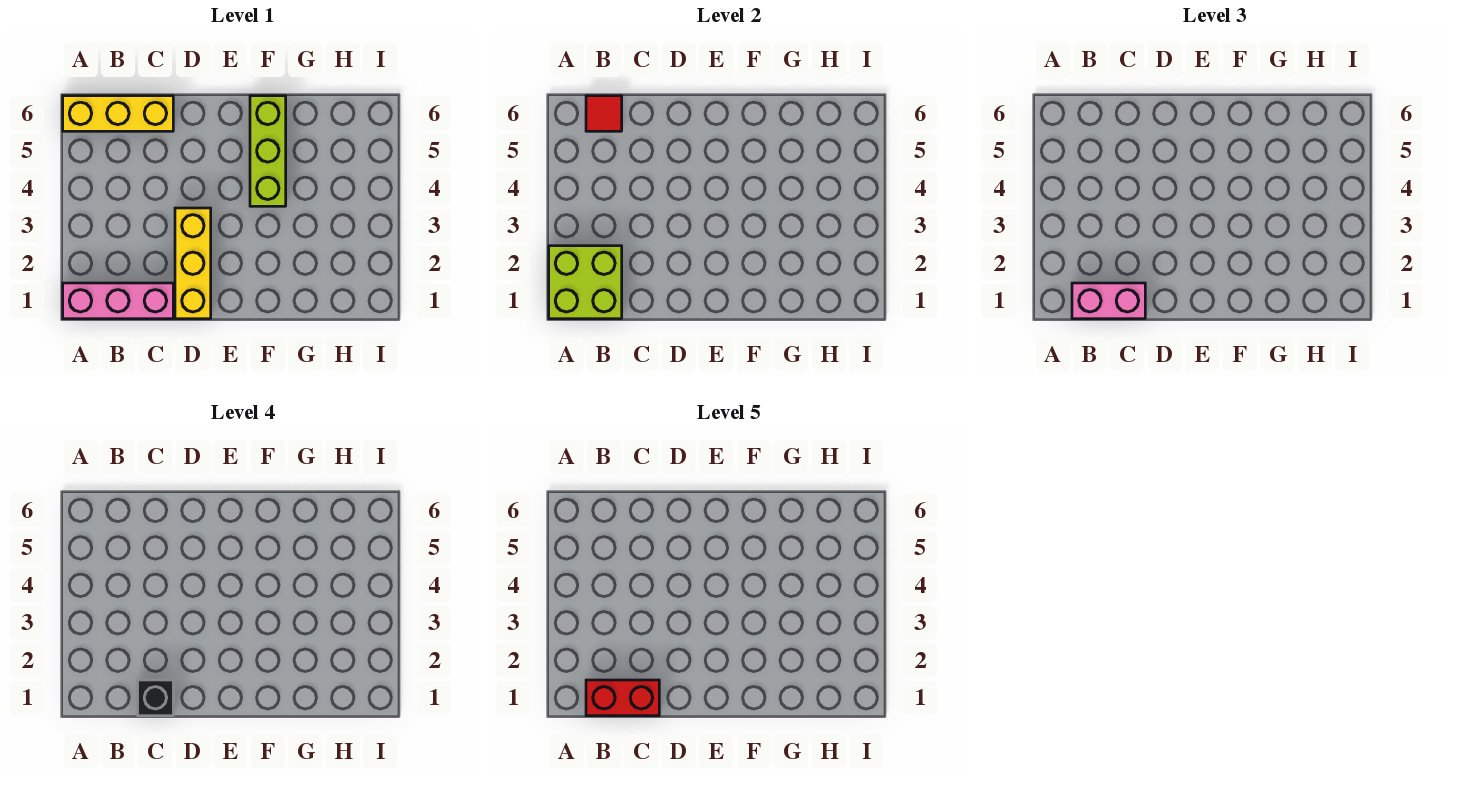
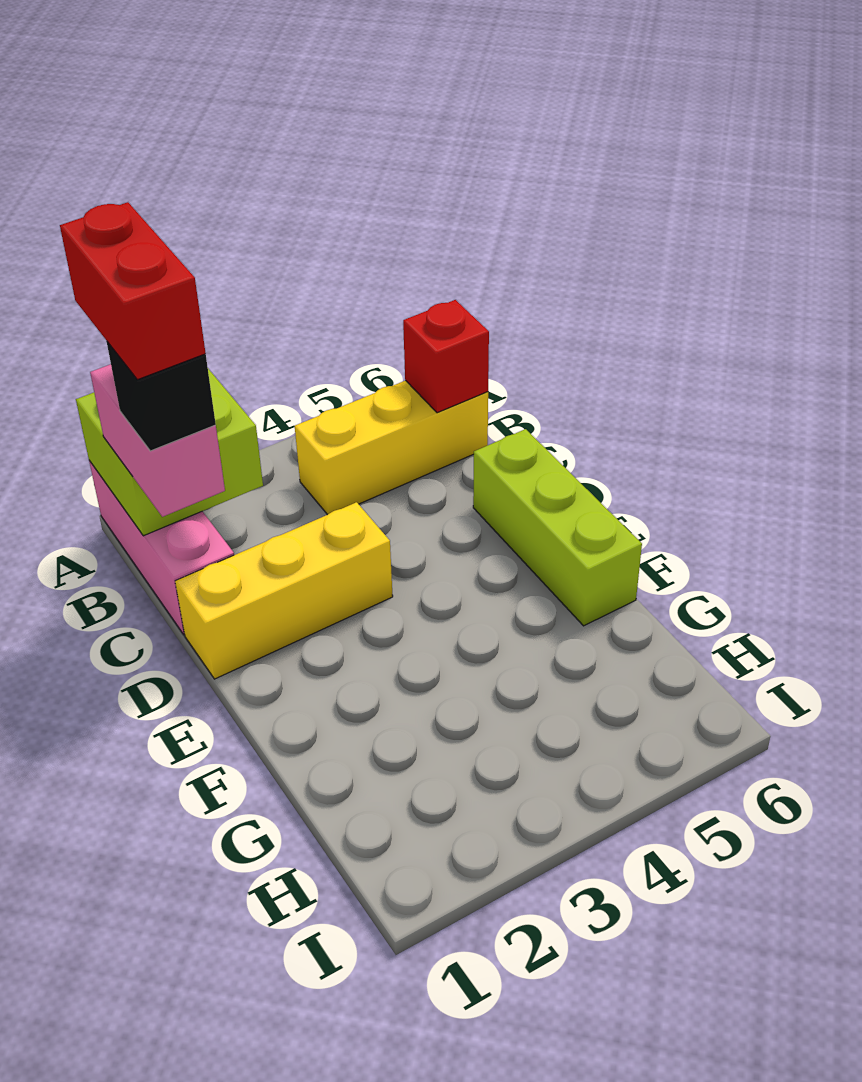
yellow 1x3 brick [63,96,173,131] -> yellow 1x3 brick turned to [295,380,488,515]
red 1x1 tile [586,96,622,131] -> red 1x1 brick [403,300,489,413]
lime 1x3 brick [250,96,286,206] -> lime 1x3 brick turned to [473,429,642,626]

